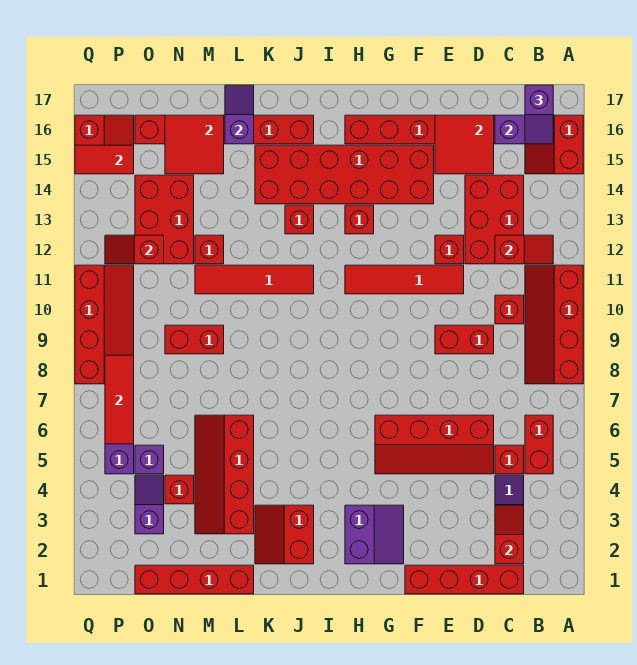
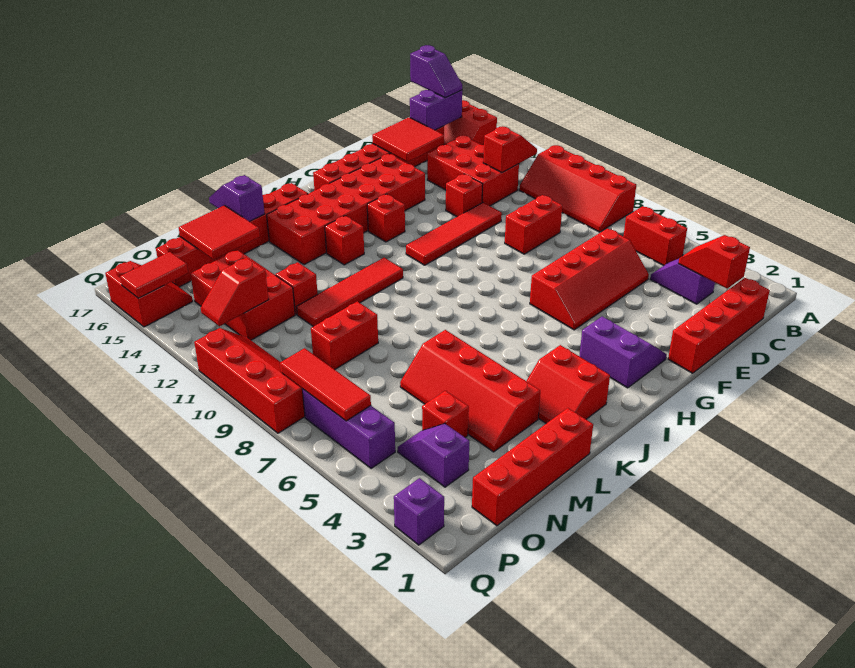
red 1x1 brick [495,445,524,474] -> none
red 1x1 brick [495,295,524,324] -> none
purple 1x1 brick [135,445,164,474] -> purple 1x1 brick moved to [394,478,444,545]

